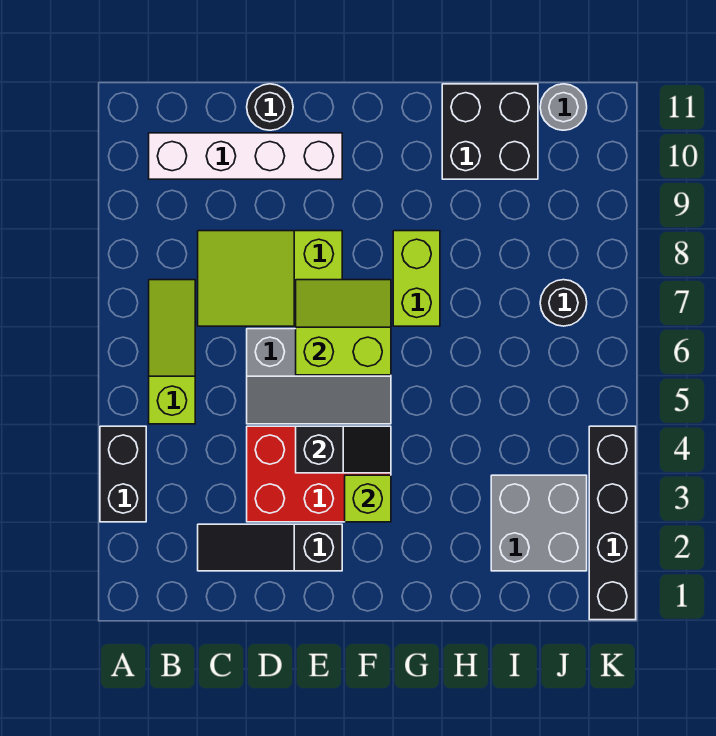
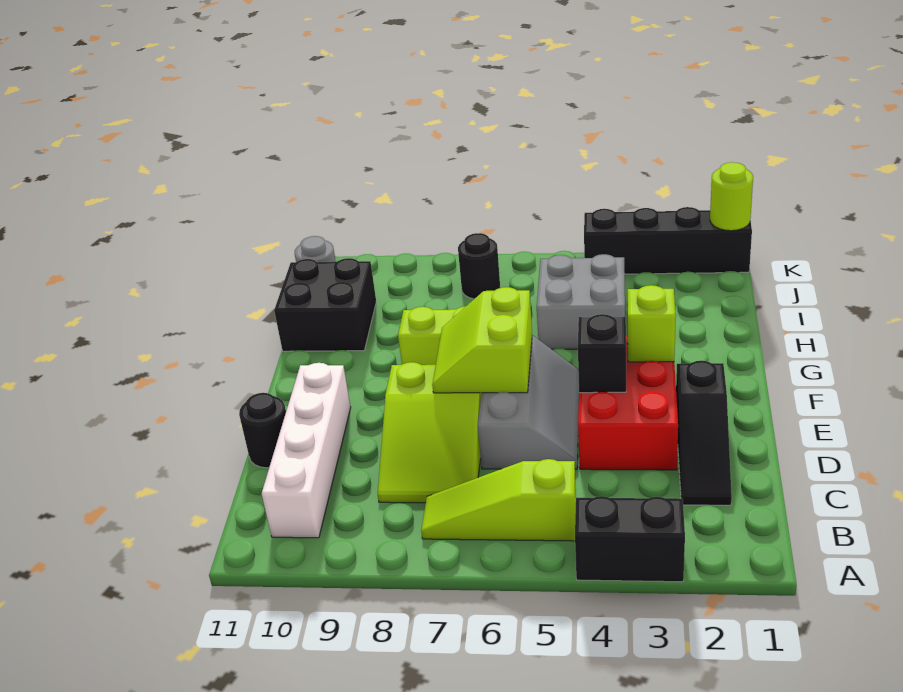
grey 2x2 brick [491,475,587,571] -> grey 2x2 brick moved to [537,254,625,349]
none -> lime 1x1 round brick [710,162,753,231]

